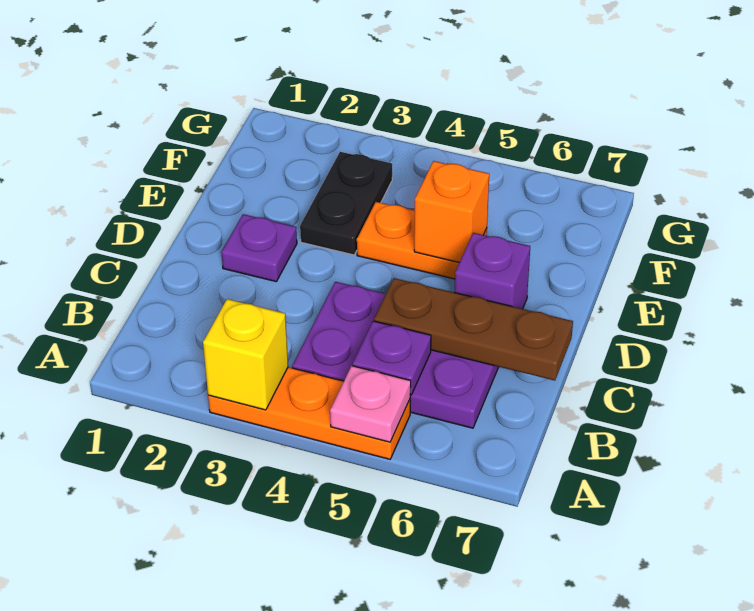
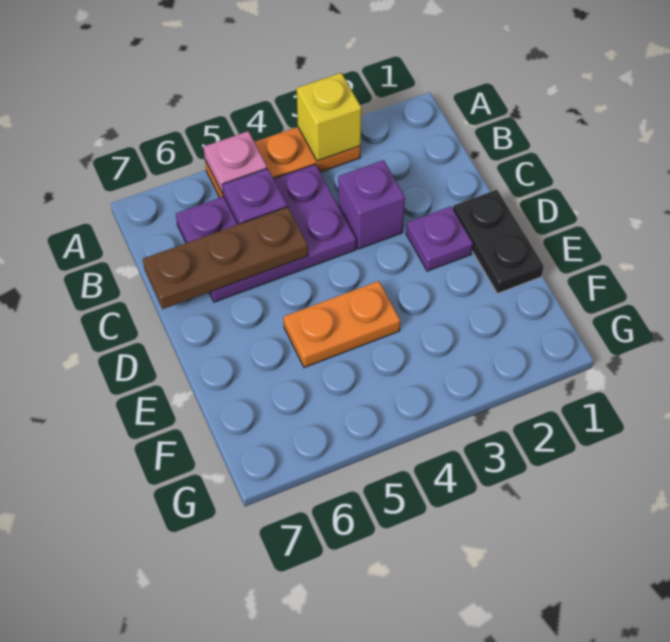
purple 1x1 brick [454,233,530,309] -> purple 1x1 brick moved to [338,160,405,249]
black 1x2 plate [300,152,392,255] -> black 1x2 plate moved to [453,190,544,294]
orange 1x1 brick [414,161,489,263] -> none

